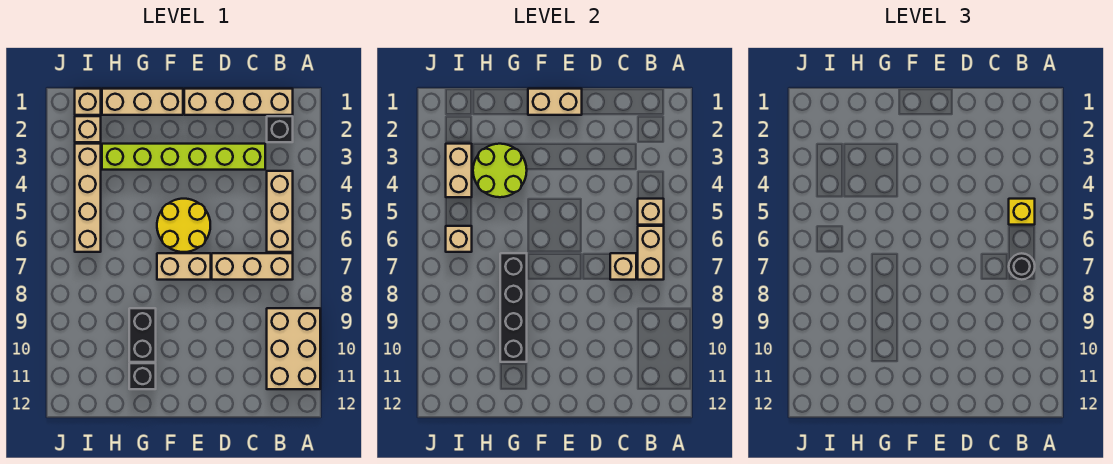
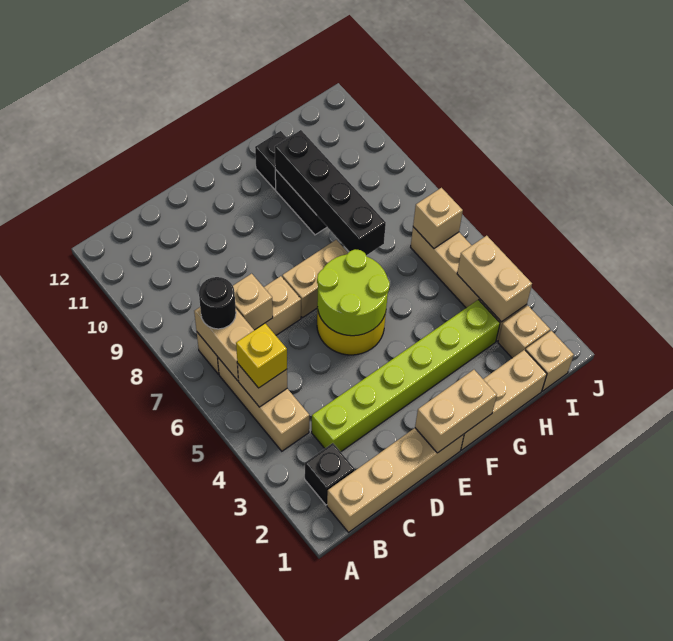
tan 2x3 brick [267,308,320,389] -> none
lime 2x2 round brick [473,144,527,197] -> lime 2x2 round brick moved to [317,249,390,336]

